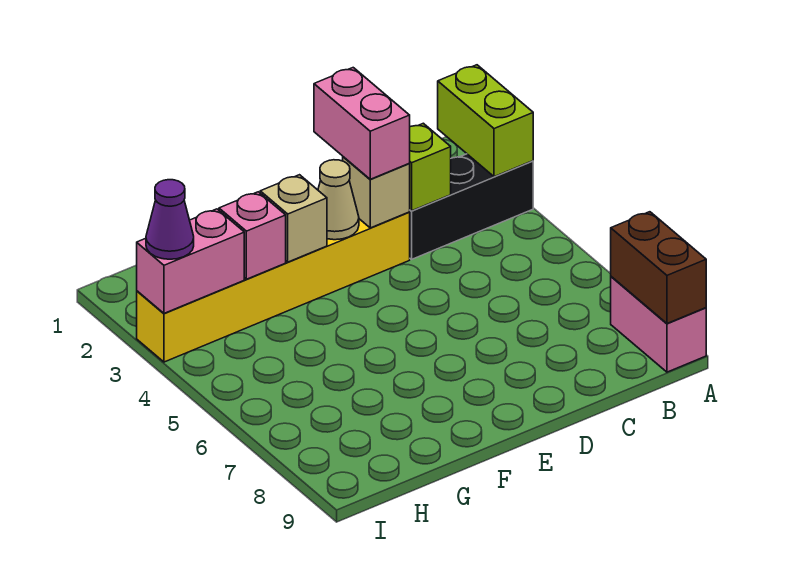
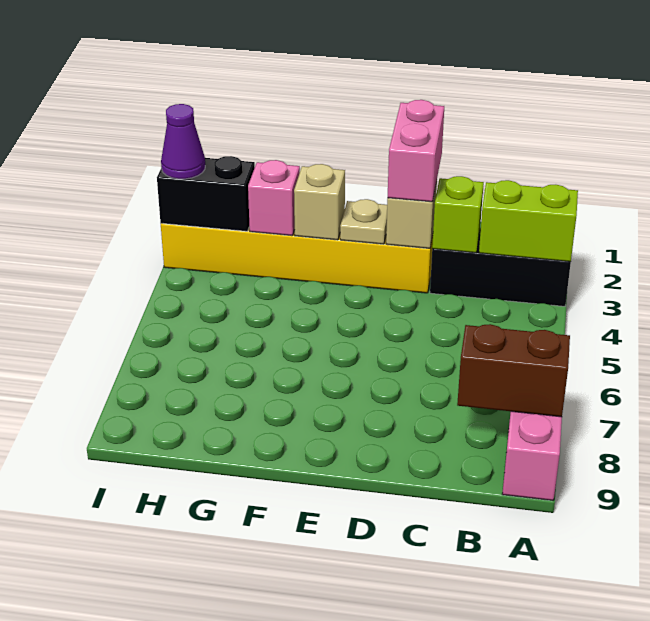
lime 1x2 brick [438,65,533,177] -> lime 1x2 brick turned to [479,180,578,262]
brown 1x2 brick [611,212,706,323] -> brown 1x2 brick turned to [457,324,570,417]
tan 1x1 cone [318,160,359,240] -> tan 1x1 plate [340,199,387,244]
pink 1x2 brick [137,209,244,313] -> black 1x2 brick [157,156,255,231]

